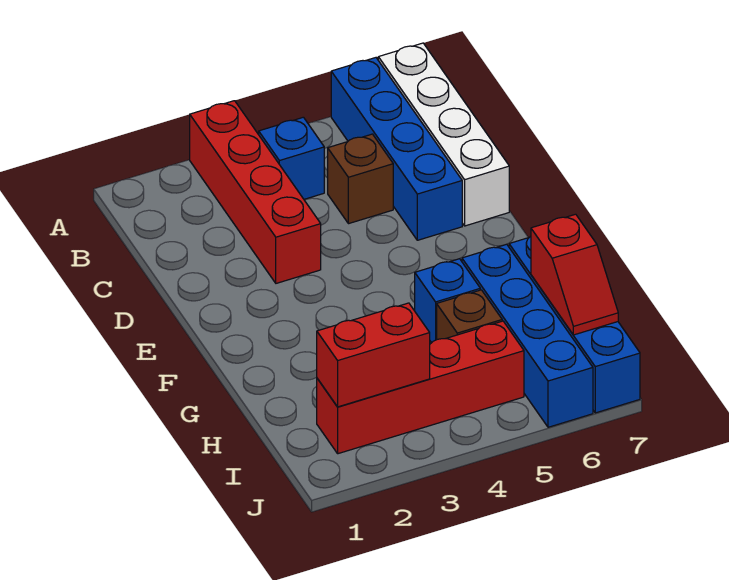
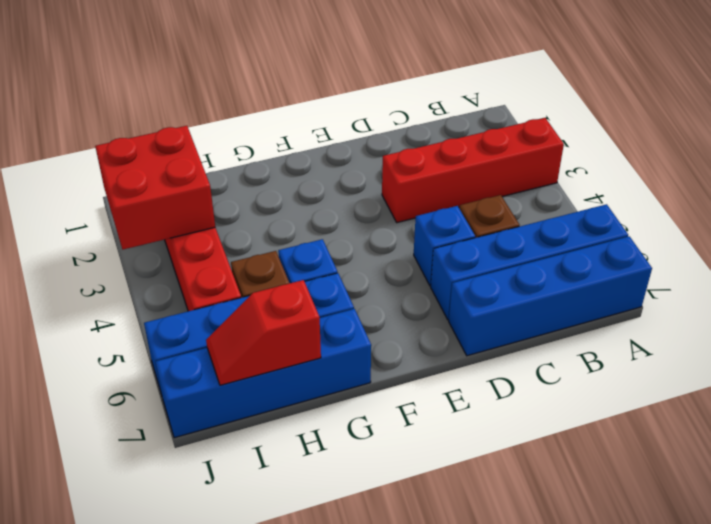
white 1x4 brick [378,43,509,226] -> blue 1x4 brick [449,236,652,356]
blue 1x1 brick [259,117,324,199] -> blue 1x1 brick moved to [414,206,475,286]
red 1x2 brick [317,303,430,407] -> red 2x2 brick [95,126,215,249]

